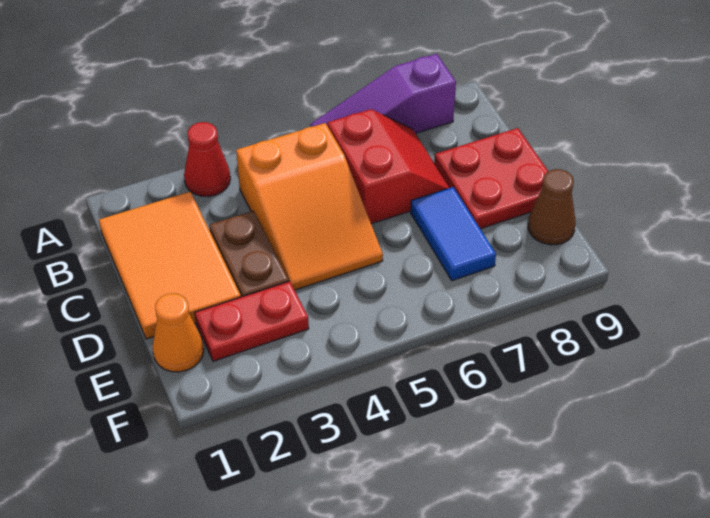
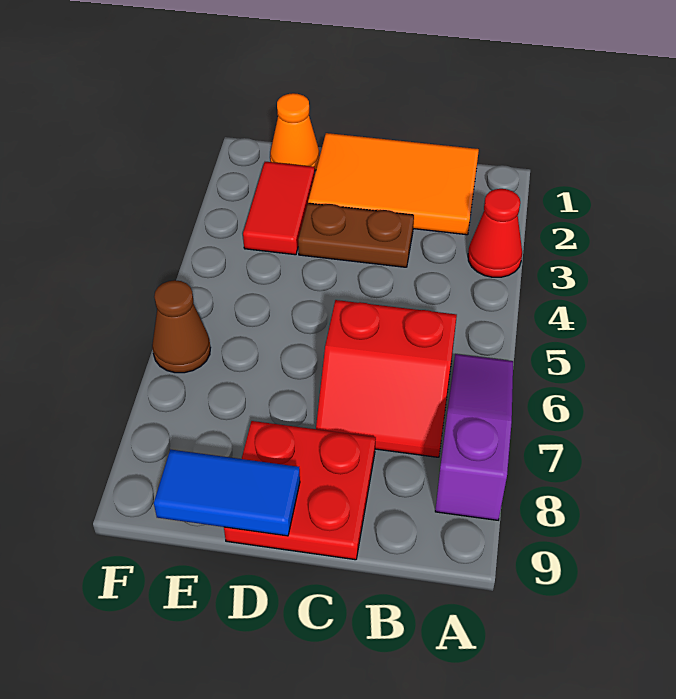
orange 2x3 slope [236,123,383,290] -> none
blue 1x2 tile [411,187,496,281] -> blue 1x2 tile moved to [154,450,300,536]
red 1x2 plate [195,281,309,361] -> red 1x2 tile [243,162,315,255]
brown 1x1 cone [528,169,576,245] -> brown 1x1 cone moved to [152,280,211,373]

